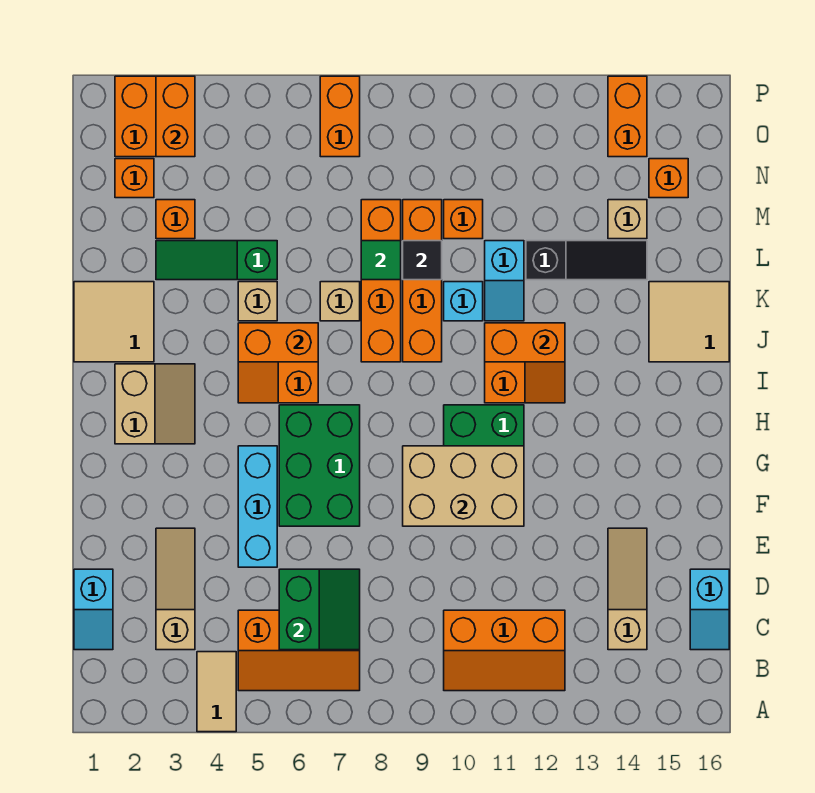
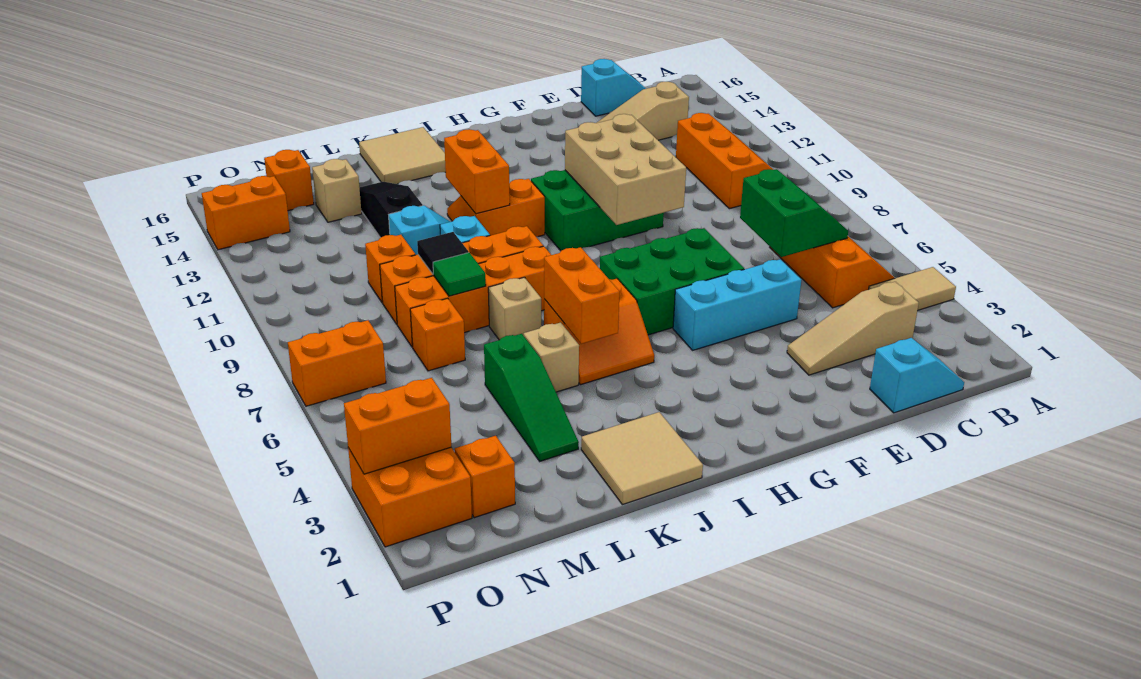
green 2x2 slope [279,569,360,650] -> green 2x2 slope turned to [740,169,848,257]
tan 2x2 slope [115,364,195,444] -> none
orange 1x1 brick [156,200,195,239] -> orange 1x1 brick moved to [410,298,465,371]

